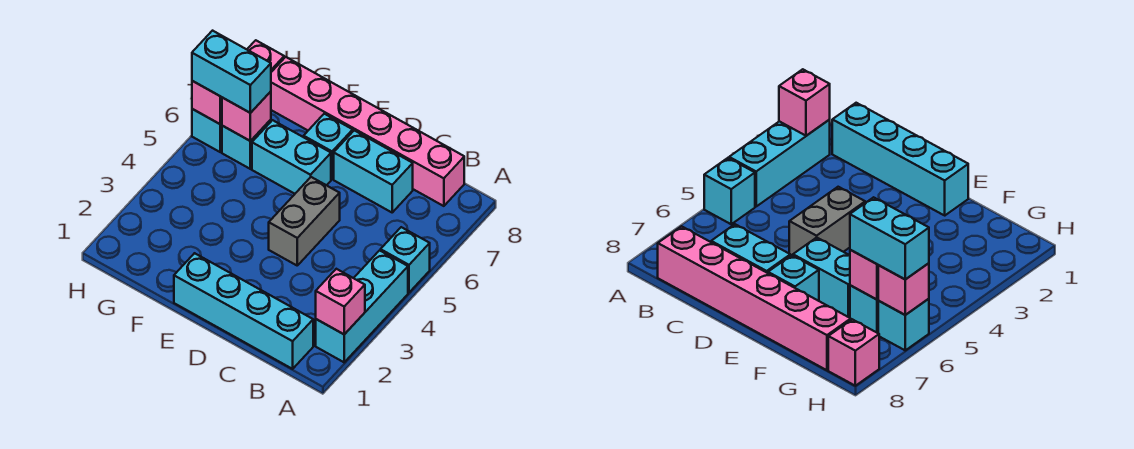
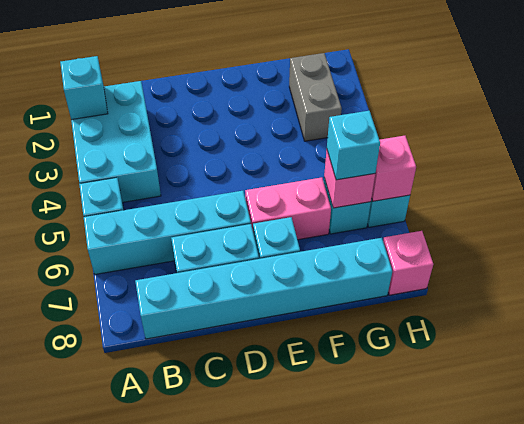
cyan 1x3 brick [316,250,408,362] -> cyan 2x3 brick [71,81,161,202]
pink 1x1 brick [316,269,365,334] -> cyan 1x1 brick [60,56,108,120]
cyan 1x4 brick [174,253,313,369] -> cyan 1x4 brick moved to [84,191,251,274]
pink 1x6 brick [271,57,464,206] -> cyan 1x6 brick [135,238,392,339]
grey 1x2 brick [269,177,340,265] -> grey 1x2 brick moved to [289,53,342,141]
cyan 1x2 brick [252,120,331,194] -> pink 1x2 brick [245,177,331,240]
cyan 1x2 brick [192,31,271,113] -> cyan 1x1 brick [327,111,380,180]

